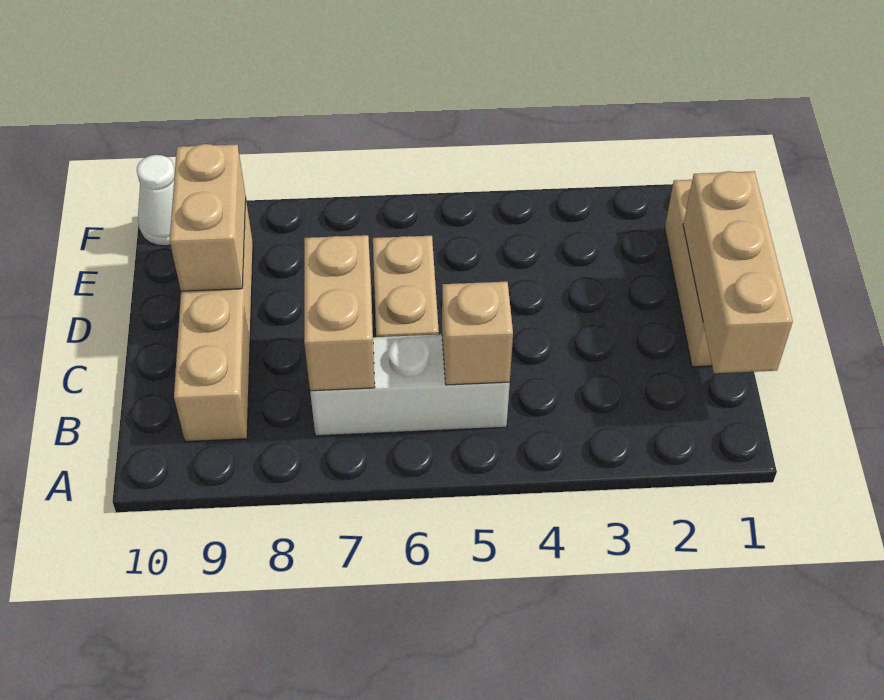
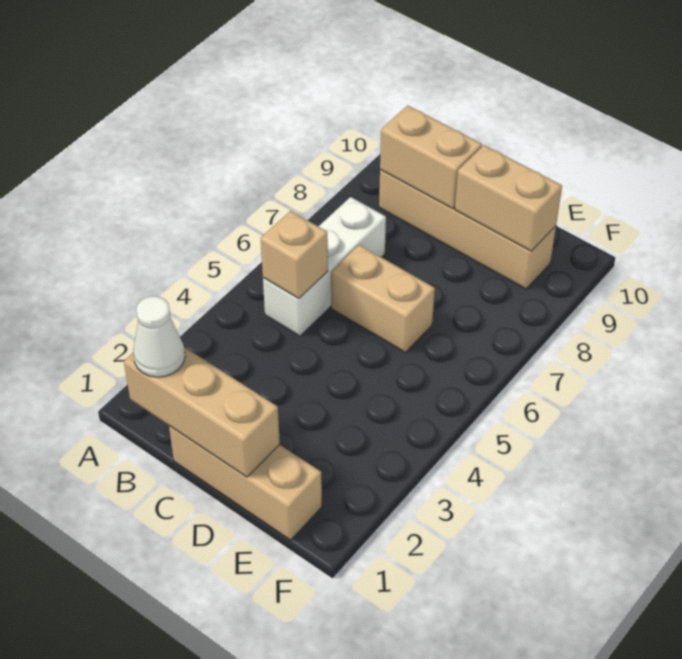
tan 1x2 brick [304,235,375,391] -> tan 1x2 brick moved to [380,105,482,209]
white 1x1 cone [137,155,175,246] -> white 1x1 cone moved to [133,296,185,377]

